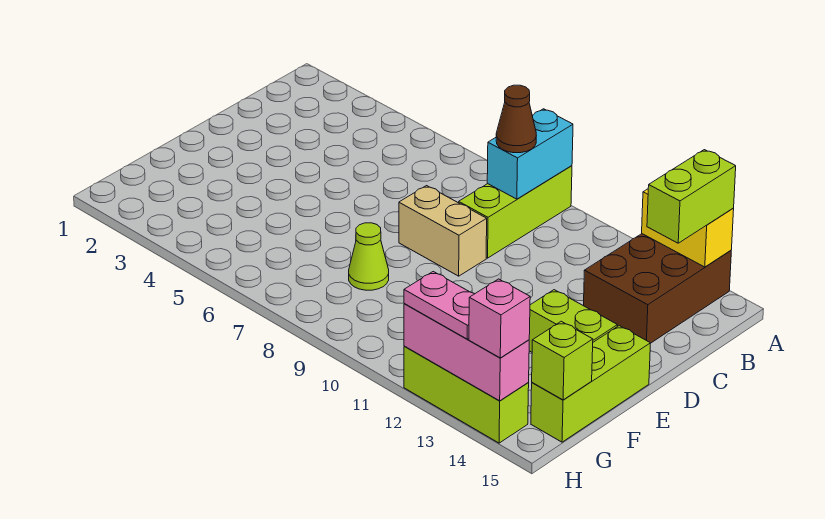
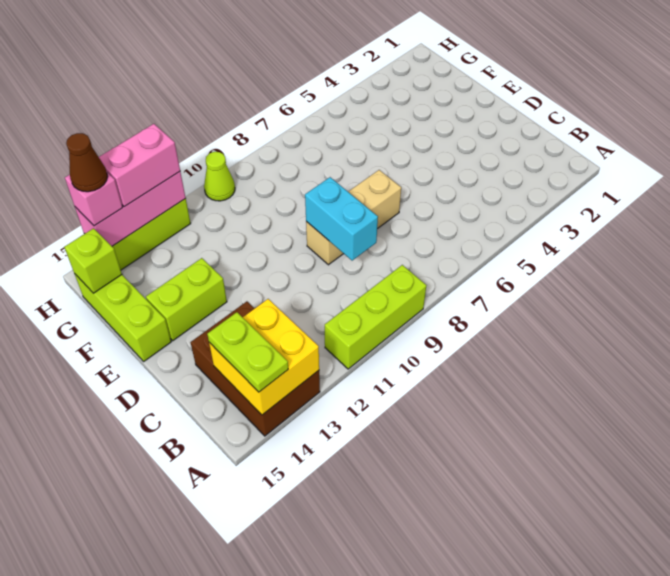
lime 1x3 brick [459,166,572,258] -> lime 1x3 brick turned to [325,265,426,369]
cyan 1x2 brick [487,109,573,199] -> cyan 1x2 brick moved to [305,177,378,261]
yellow 1x2 brick [642,189,734,267] -> yellow 2x2 brick [209,299,319,415]
lime 1x2 brick [647,150,736,243] -> lime 1x2 plate [207,312,288,392]
brown 1x1 cone [496,85,536,153] -> brown 1x1 cone moved to [66,133,107,192]
tan 1x2 brick [399,186,487,276] -> tan 1x3 brick [306,170,401,265]
lime 1x1 cone [349,223,389,290] -> lime 1x1 cone moved to [204,152,235,201]
pink 1x2 plate [404,272,474,339] -> pink 1x2 brick [99,124,180,207]

